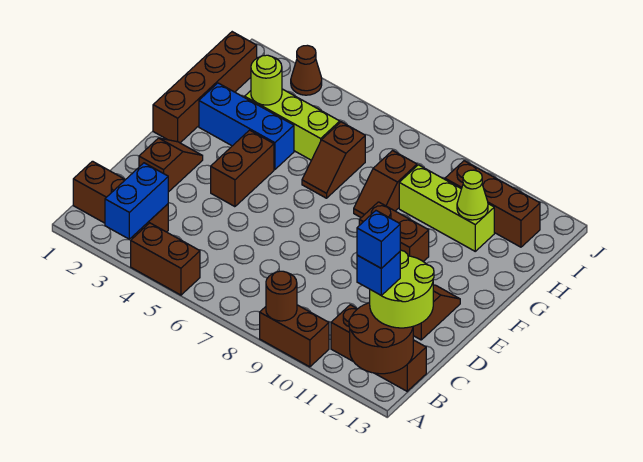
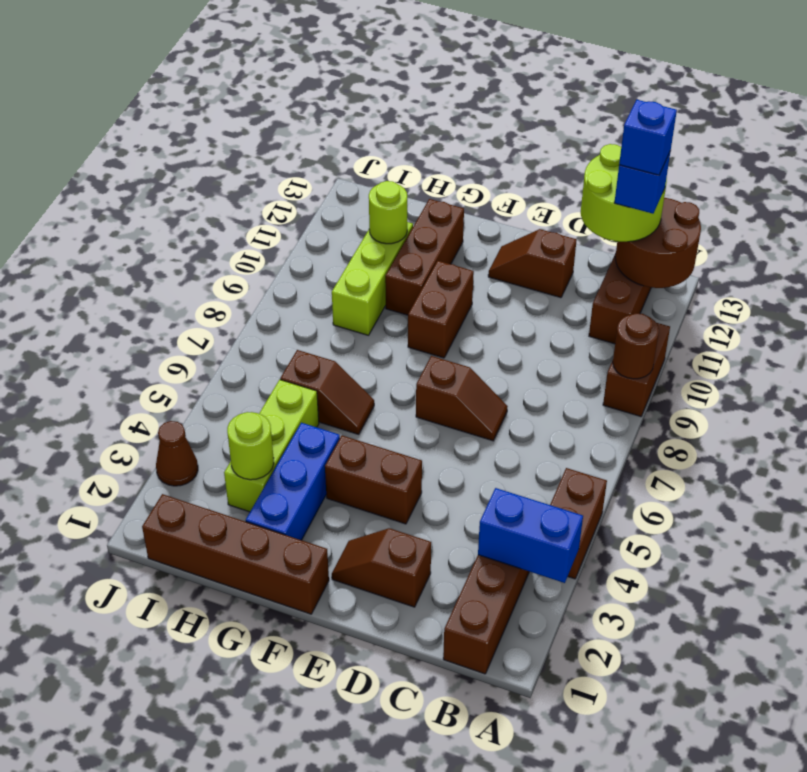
brown 1x2 slope [354,151,417,217] -> brown 1x2 slope moved to [416,356,508,441]
lime 1x1 cone [457,170,488,220] -> lime 1x1 round brick [369,181,407,244]
brown 1x3 brick [445,161,540,247] -> brown 1x3 brick moved to [385,199,464,315]

